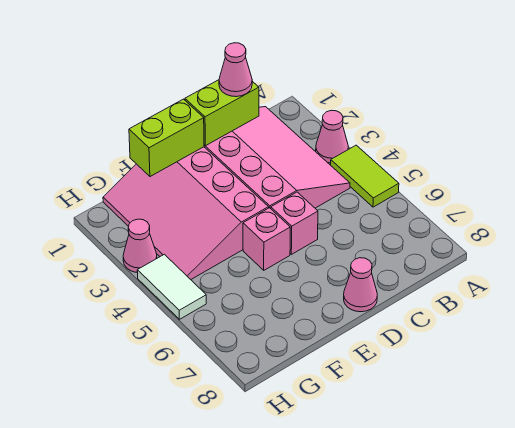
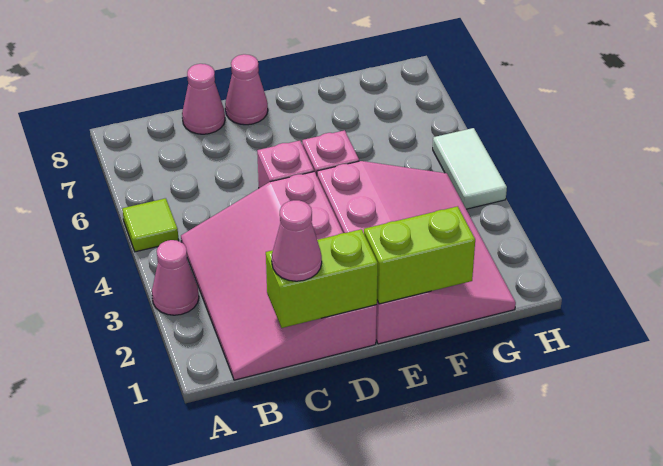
lime 1x2 tile [331,145,399,207] -> lime 1x1 tile [122,198,179,252]
pink 1x1 cone [123,219,157,273] -> pink 1x1 cone moved to [182,64,225,134]

